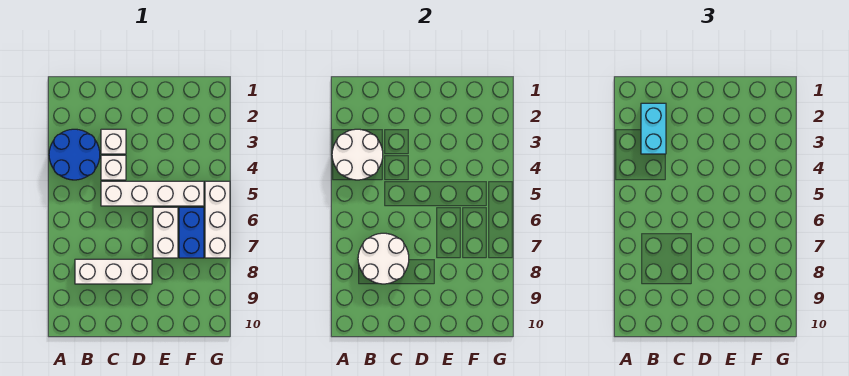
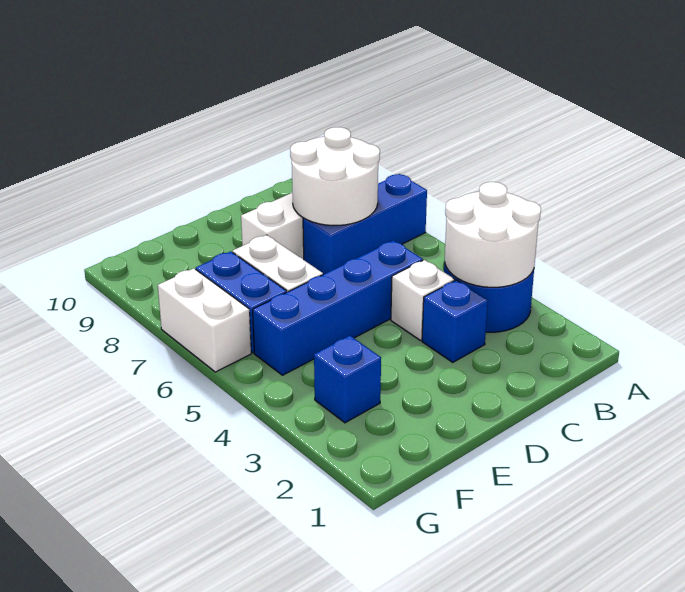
none -> blue 1x3 brick [303,174,427,275]
cyan 1x2 brick [641,103,666,154] -> none
white 1x1 brick [101,129,126,154] -> blue 1x1 brick [422,280,488,362]
white 1x4 brick [101,181,204,206] -> blue 1x4 brick [253,240,423,375]
none -> blue 1x1 brick [314,336,381,423]
white 1x3 brick [205,181,230,258] -> white 1x2 brick [158,268,251,372]

